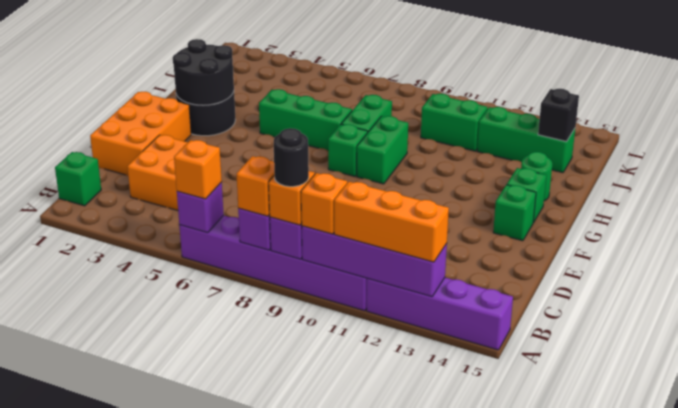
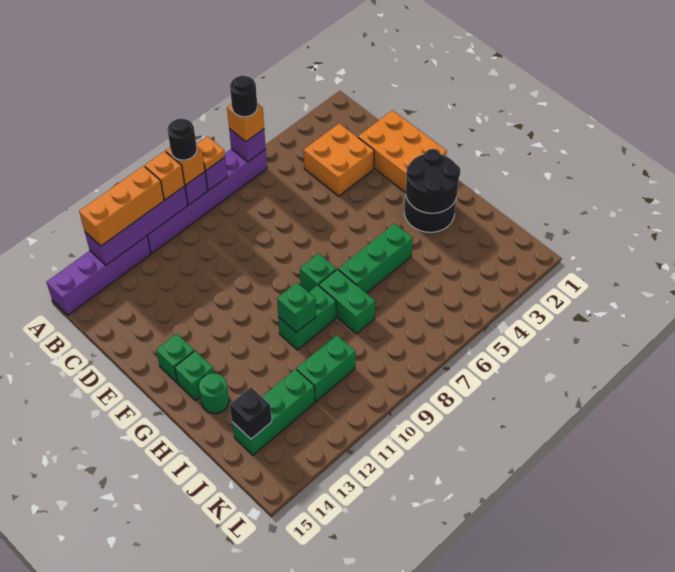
none -> black 1x1 round brick [230,76,257,117]
orange 1x1 brick [237,156,275,216] -> orange 1x1 plate [196,136,225,170]
green 1x1 brick [55,152,101,206] -> green 1x1 brick moved to [277,282,316,332]
green 1x2 brick [357,116,408,184] -> green 1x2 brick turned to [278,285,336,350]

